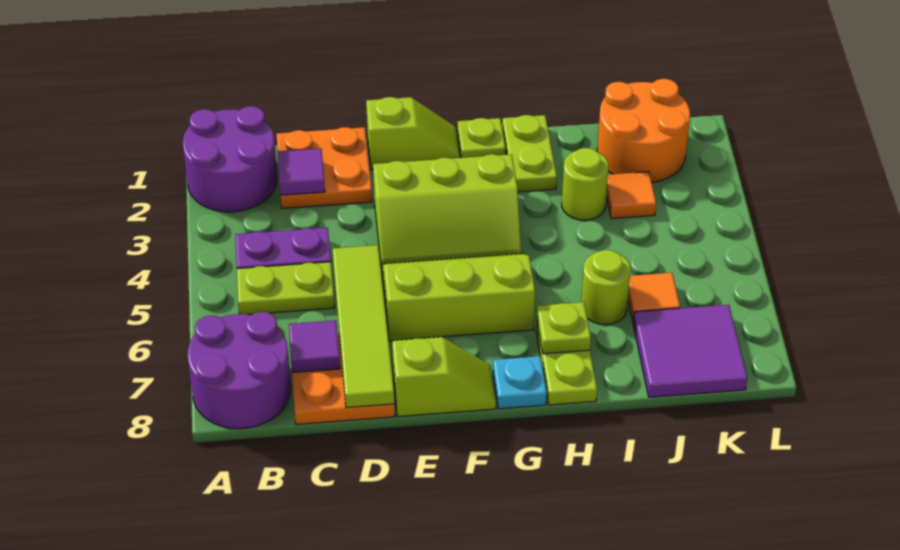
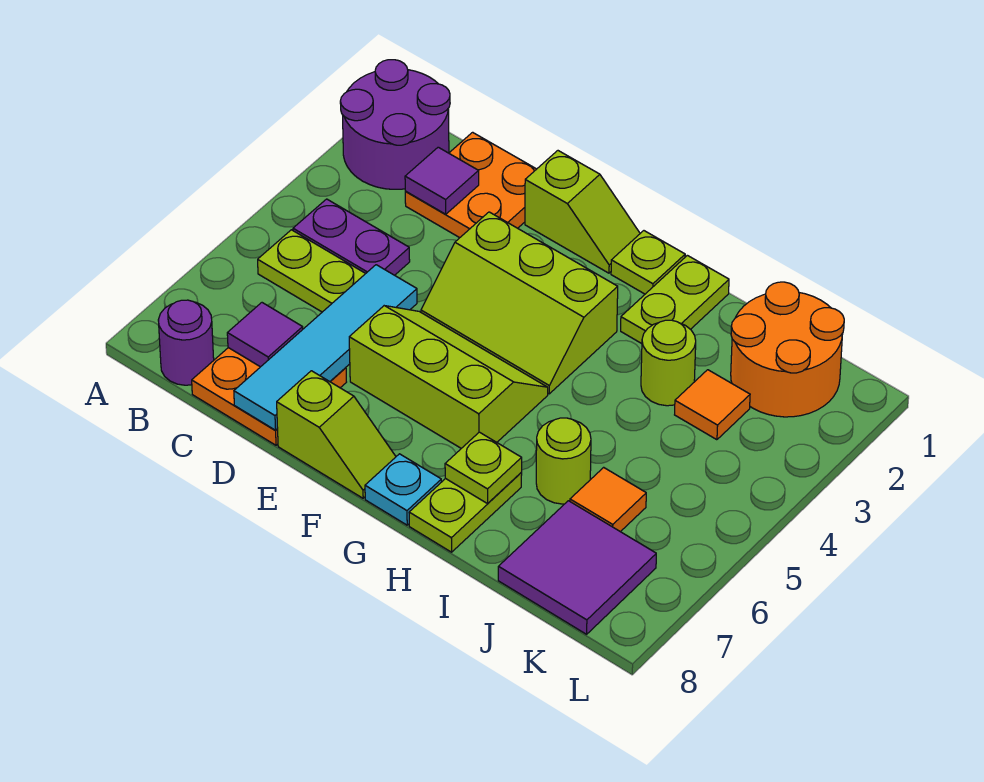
purple 2x2 round brick [187,312,291,429] -> purple 1x1 round brick [158,300,214,385]
lime 1x4 tile [333,245,394,408] -> cyan 1x4 tile [234,265,417,430]

